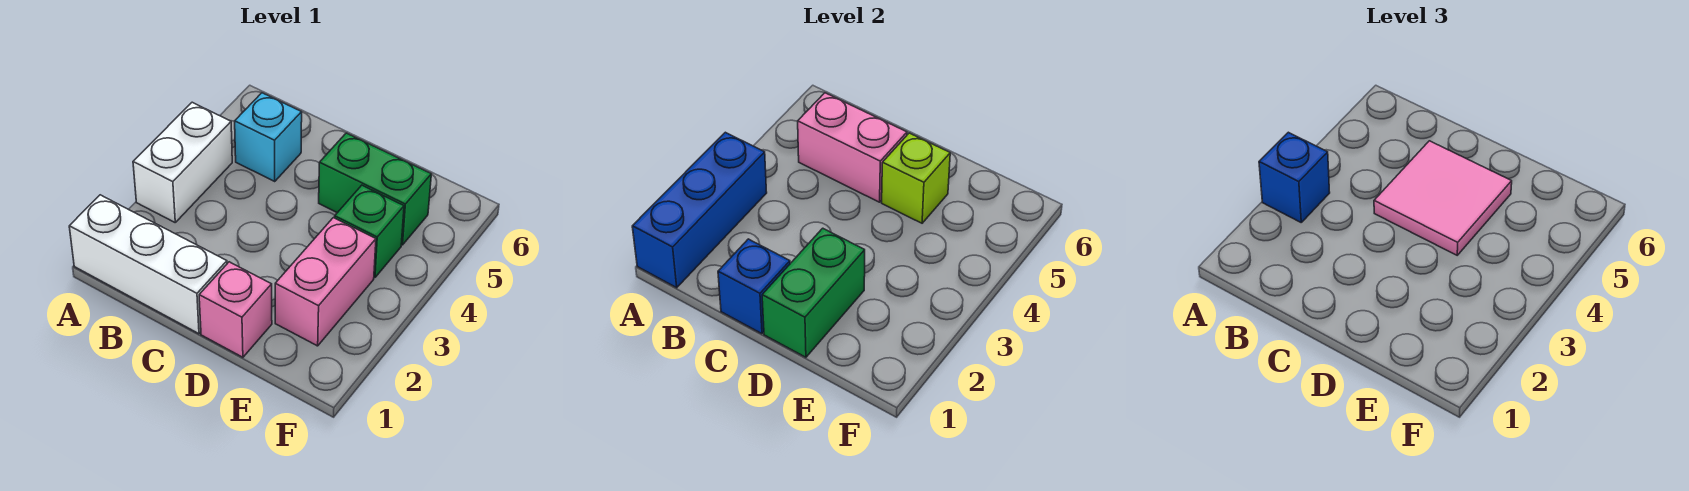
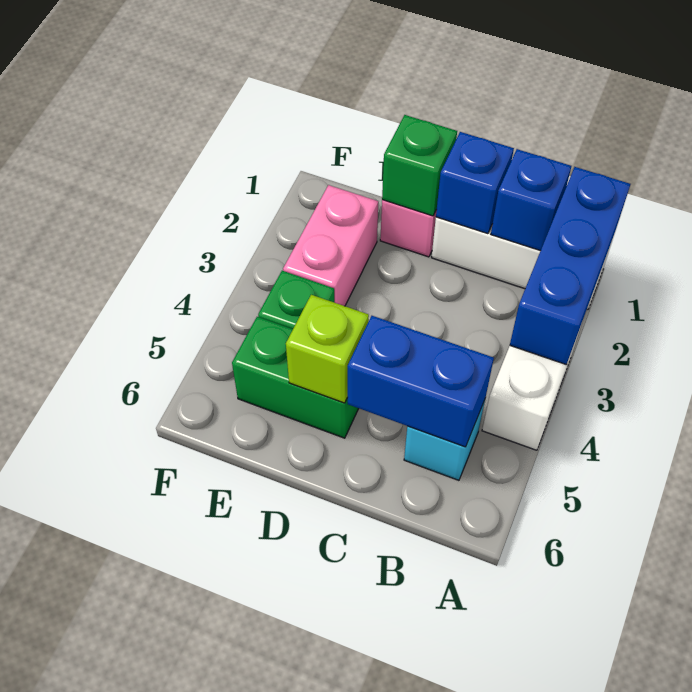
blue 1x1 brick [1259,132,1330,222] -> blue 1x1 brick moved to [491,149,571,251]
pink 1x2 brick [798,93,907,202] -> blue 1x2 brick [348,316,494,447]
pink 2x2 tile [1374,141,1512,255] -> none
green 1x2 brick [762,228,865,357] -> green 1x1 brick [382,115,457,216]

